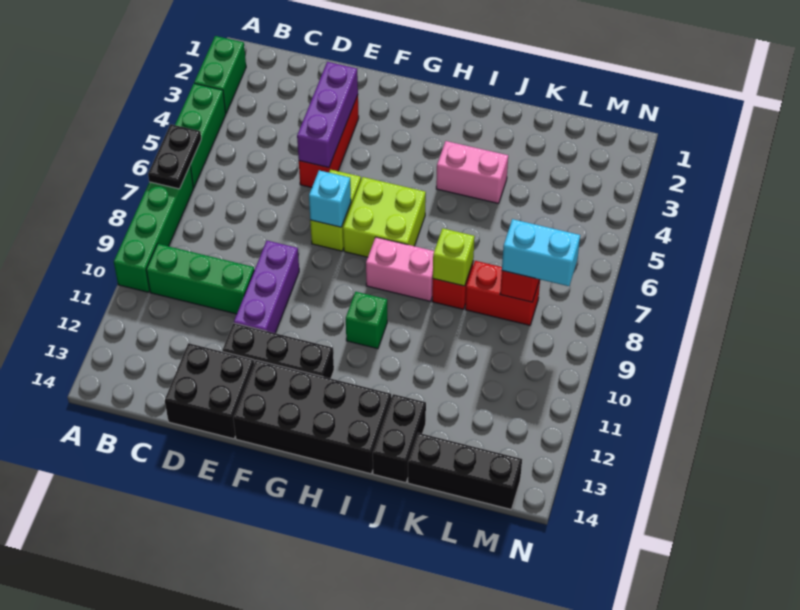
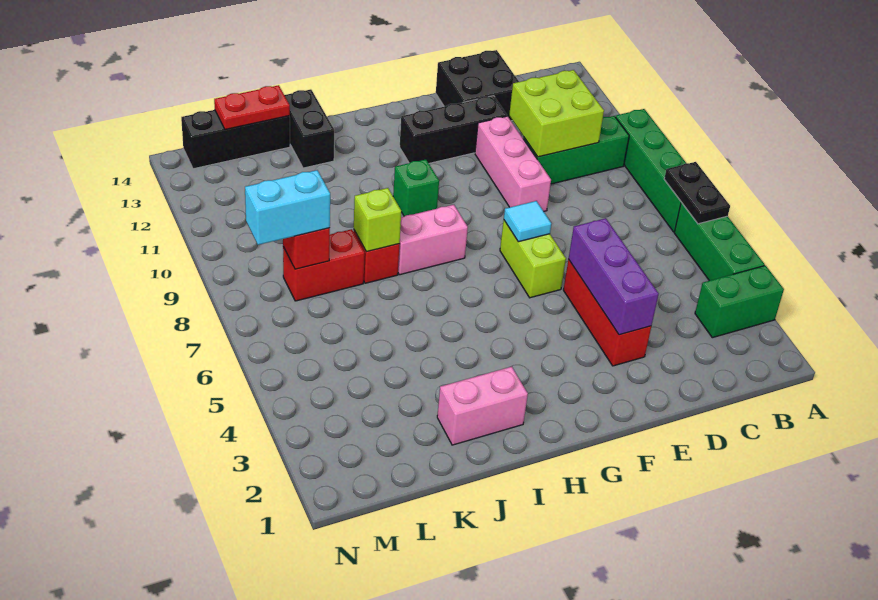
green 1x2 brick [194,36,246,113] -> green 1x2 brick turned to [695,266,784,338]
purple 1x3 brick [234,241,299,333] -> pink 1x3 brick [475,116,551,211]
cyan 1x1 brick [309,170,351,227] -> cyan 1x1 tile [504,201,551,242]
black 2x4 brick [233,360,391,474] -> none
lime 2x2 brick [343,177,426,257] -> lime 2x2 brick moved to [509,70,604,157]
pink 1x2 brick [436,141,508,203] -> pink 1x2 brick moved to [437,367,528,445]
none -> red 1x2 plate [214,85,290,130]

